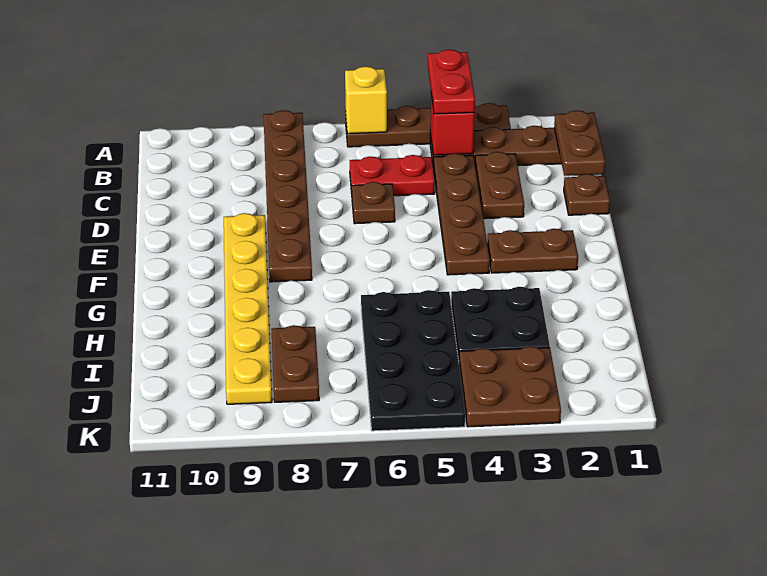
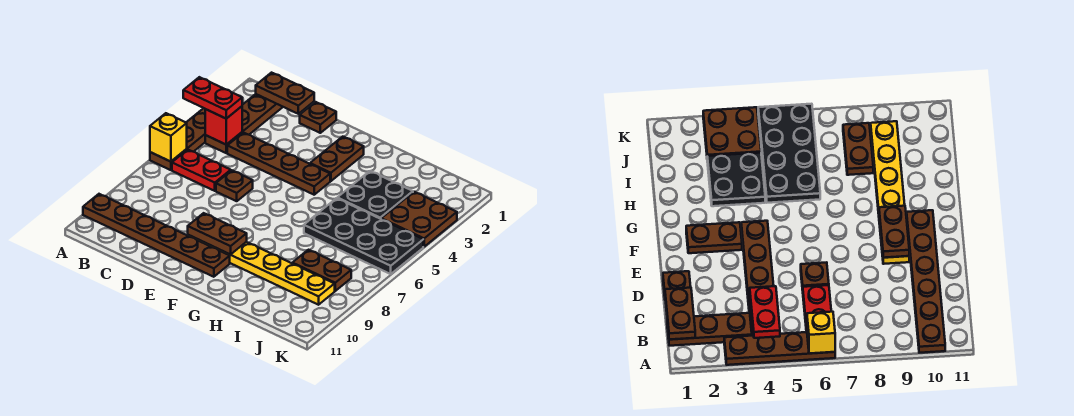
brown 1x6 plate [263,110,312,282] -> brown 1x6 plate moved to [83,194,230,277]
brown 1x2 plate [475,152,524,219] -> brown 1x2 plate moved to [188,213,247,254]
red 1x2 plate [350,155,435,196] -> red 1x2 plate turned to [172,150,231,191]

